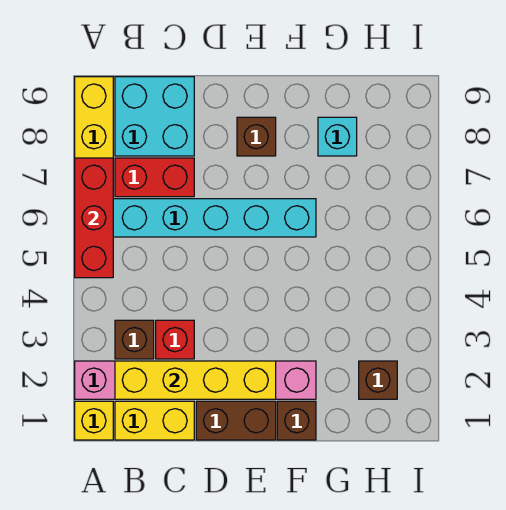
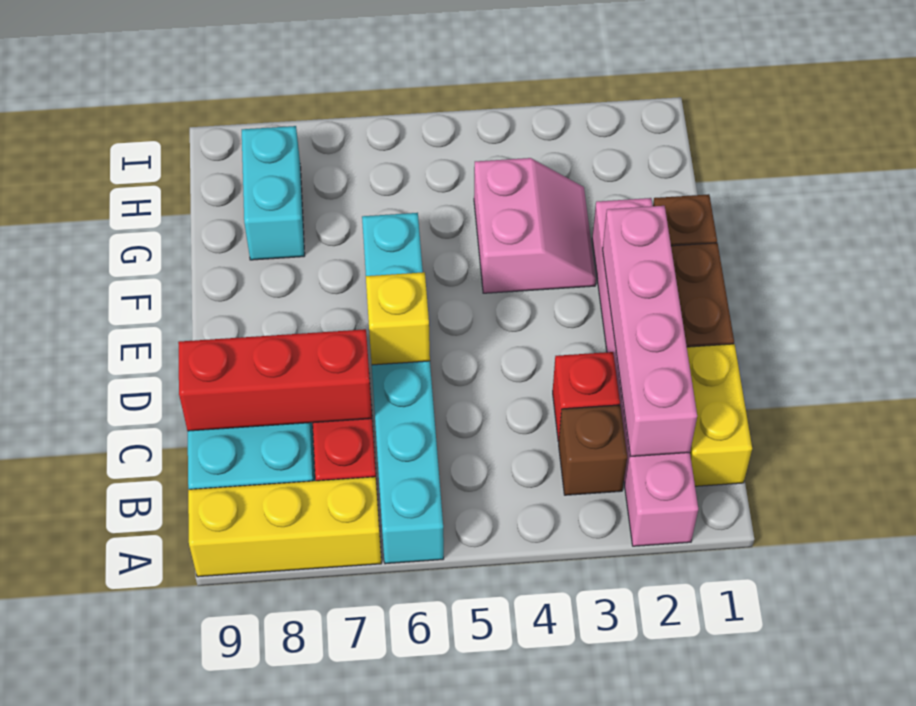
yellow 1x1 brick [75,401,113,440] -> yellow 1x1 brick moved to [366,272,430,365]
red 1x3 brick [75,158,113,278] -> red 1x3 brick moved to [178,329,372,431]
yellow 1x4 brick [115,361,276,399] -> pink 1x4 brick [603,206,697,457]
brown 1x1 brick [237,117,276,156] -> none
none -> pink 2x2 slope [474,158,596,293]
cyan 1x1 brick [318,117,357,156] -> cyan 1x2 brick [242,126,305,260]
brown 1x1 brick [359,361,397,399] -> none

